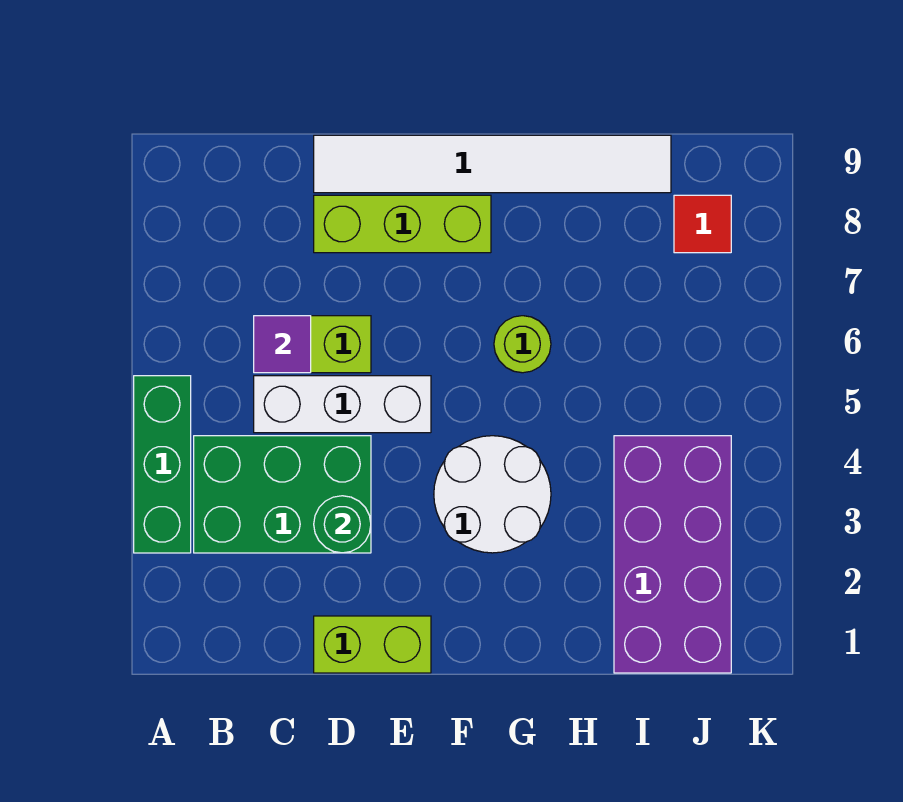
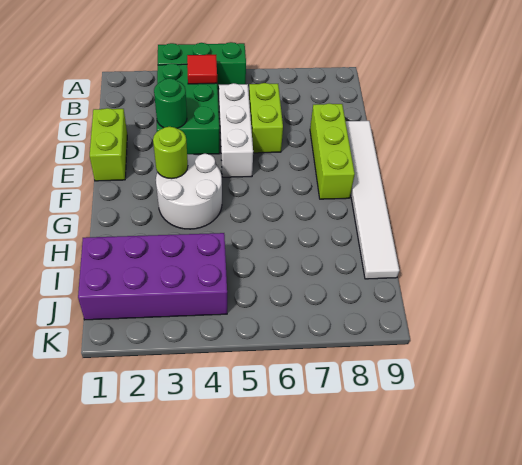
purple 1x1 tile [254,316,311,373] -> none
lime 1x1 round brick [494,316,551,373] -> lime 1x1 round brick moved to [153,127,188,179]
red 1x1 tile [674,195,731,253] -> red 1x1 tile moved to [187,55,217,84]

